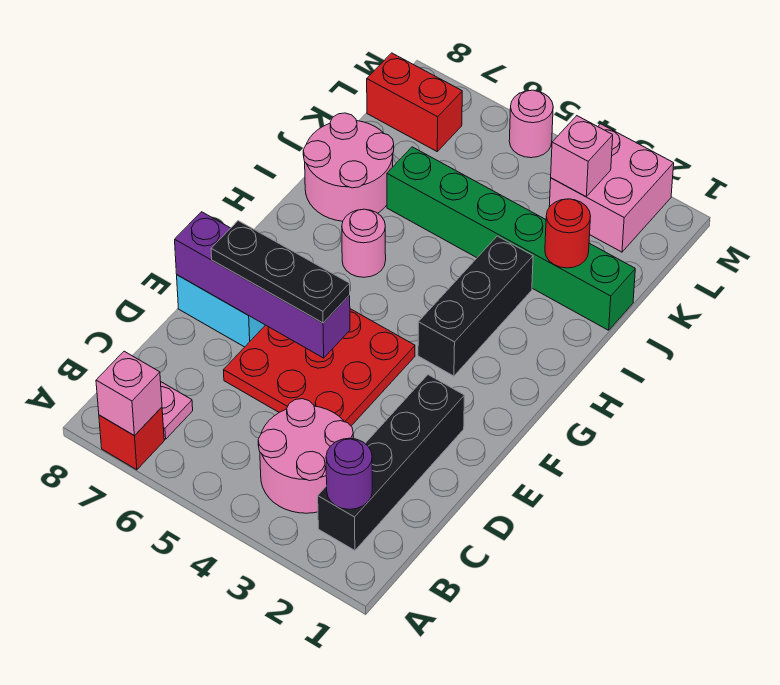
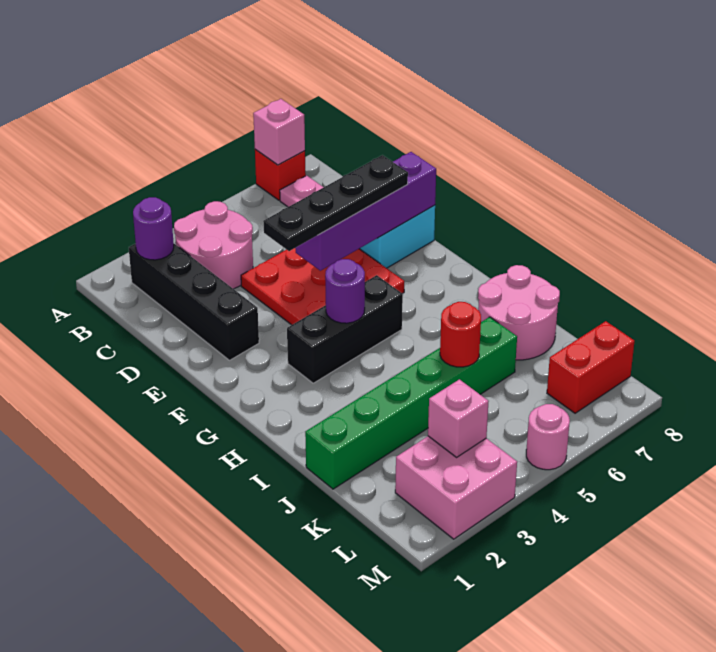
black 1x3 plate [211,221,350,323] -> black 1x4 plate [263,155,408,251]
black 1x3 brick [418,236,533,376] -> black 1x3 brick turned to [287,275,403,383]
none -> purple 1x1 round brick [325,259,365,323]
pink 1x1 round brick [342,209,386,277] -> none
red 1x1 round brick [545,199,591,268] -> red 1x1 round brick moved to [440,302,481,367]

